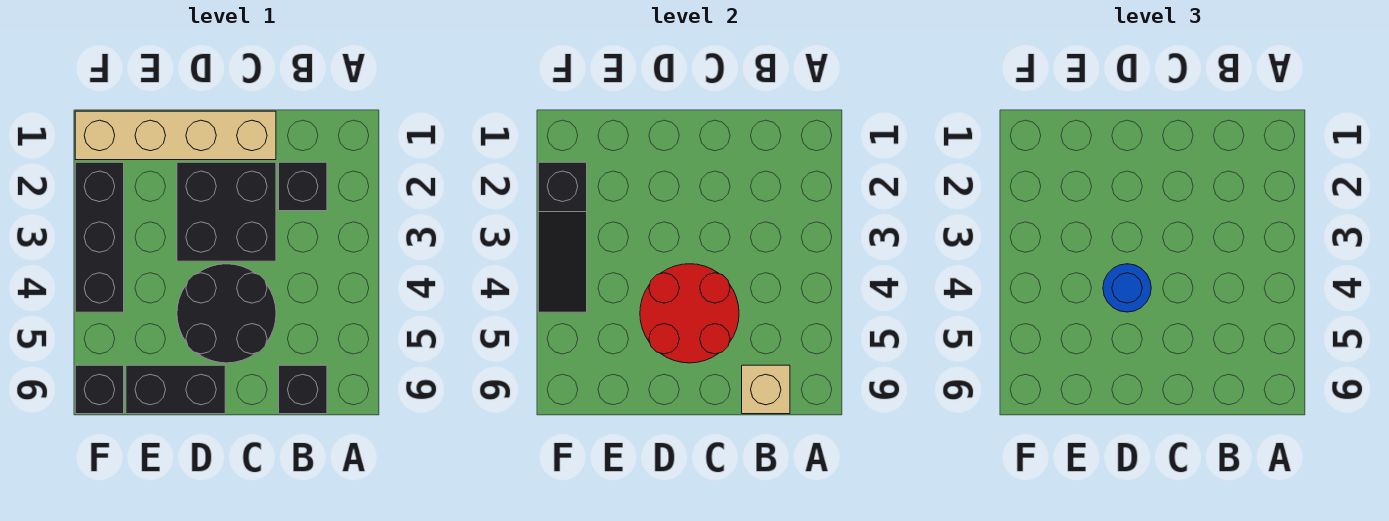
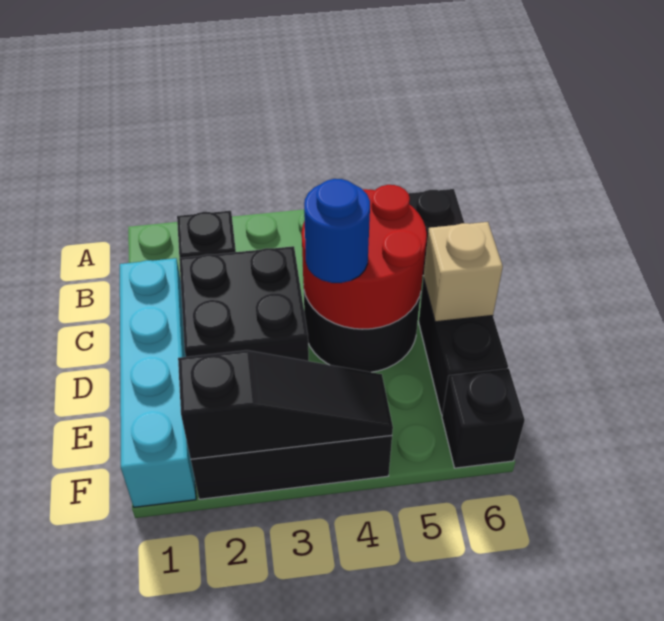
tan 1x1 brick [742,365,790,414] -> tan 1x1 brick moved to [424,222,503,322]
tan 1x4 brick [75,111,276,160] -> cyan 1x4 brick [120,258,196,507]

